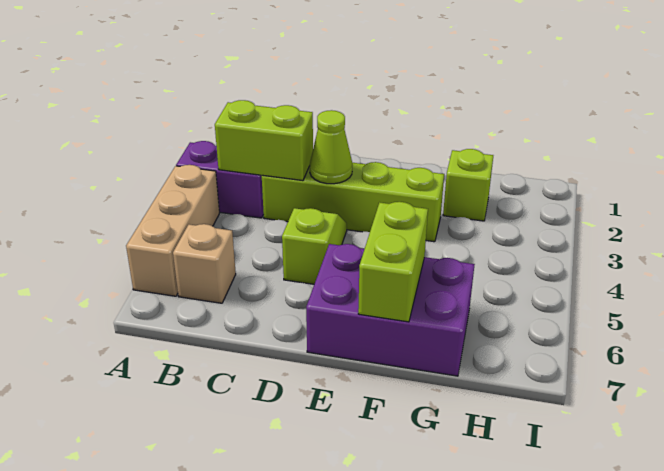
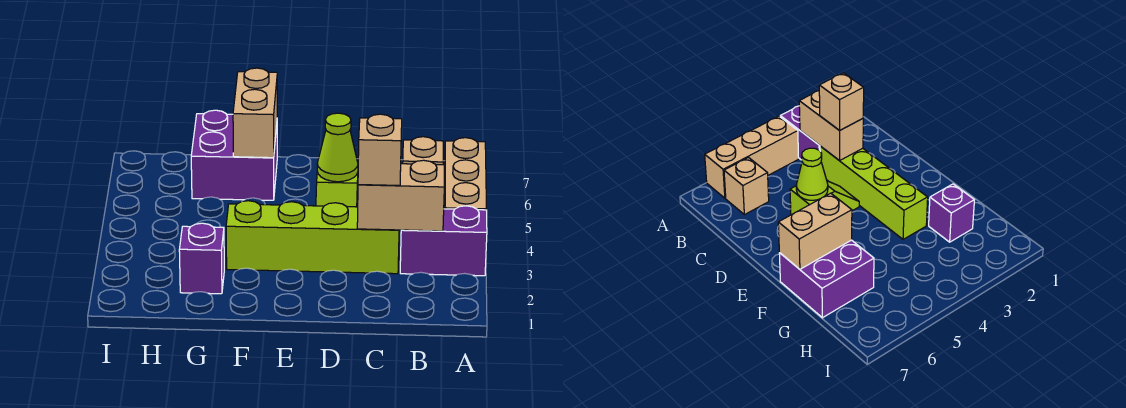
lime 1x2 brick [215,100,313,181] -> tan 1x2 brick [357,160,444,231]
none -> tan 1x1 brick [358,114,402,185]
lime 1x1 cone [310,110,352,184] -> lime 1x1 cone moved to [317,113,358,182]
purple 2x3 brick [306,244,475,376] -> purple 2x2 brick [191,110,277,200]
lime 1x2 brick [358,202,428,322] -> tan 1x2 brick [233,68,277,158]
lime 1x1 brick [443,149,493,221] -> purple 1x1 brick [179,223,224,294]

